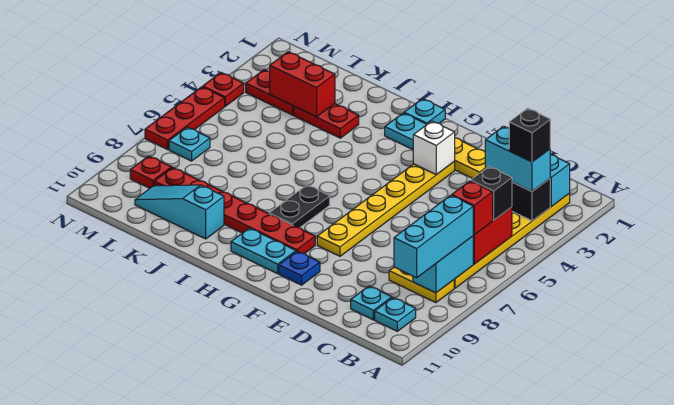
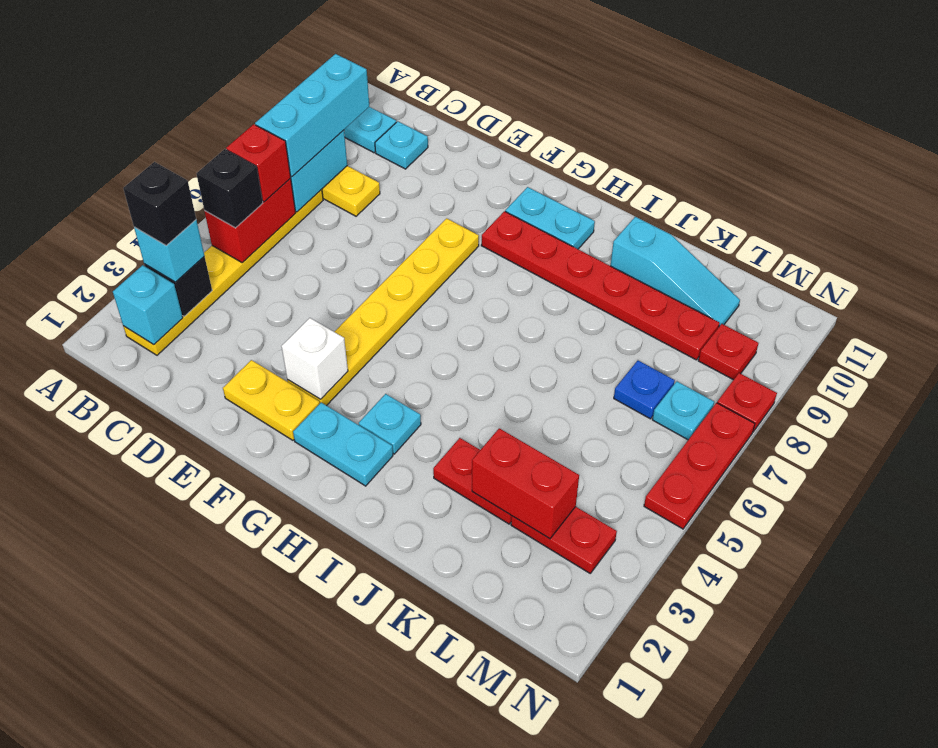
cyan 1x2 brick [485,126,550,191] -> cyan 1x1 brick [134,220,204,282]
blue 1x1 plate [279,251,320,285] -> blue 1x1 plate moved to [614,361,675,419]
cyan 1x1 plate [404,99,445,124] -> cyan 1x1 plate moved to [359,394,421,454]
black 1x2 plate [269,185,330,228] -> none
red 1x1 plate [203,73,244,106] -> red 1x1 plate moved to [717,373,777,432]

